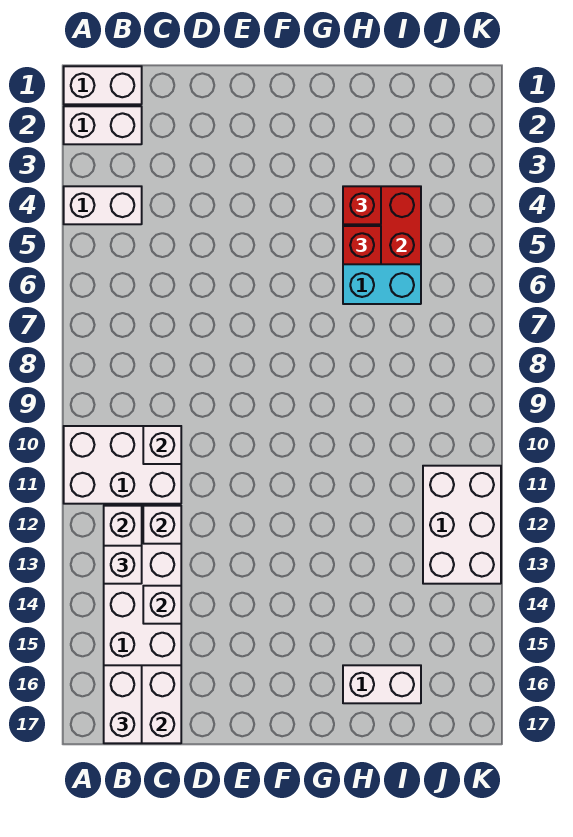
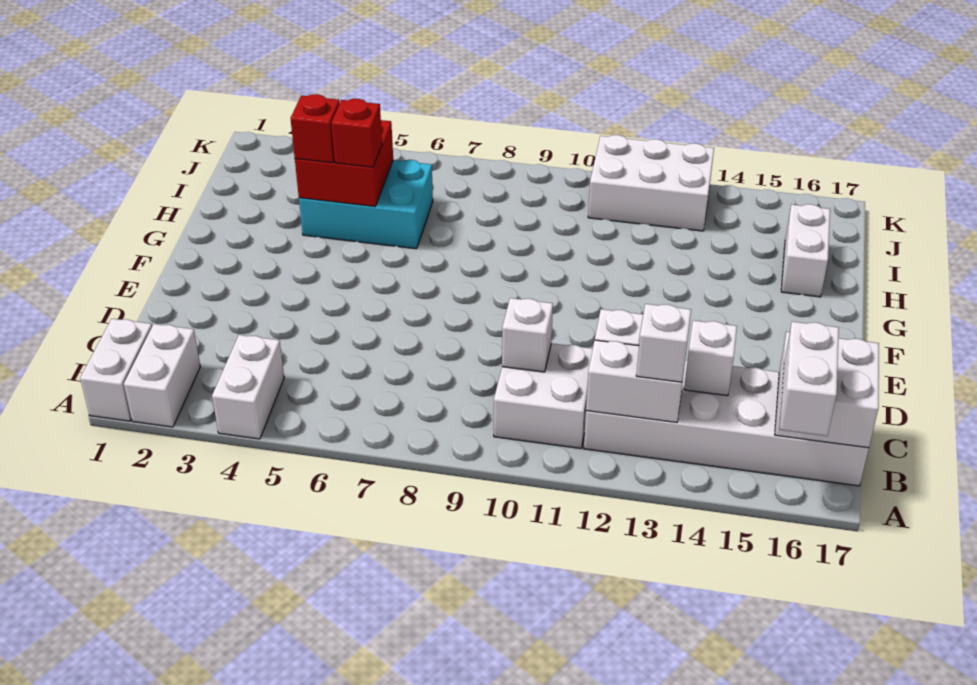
white 2x3 brick [64,426,181,504] -> white 2x2 brick [494,343,593,448]
white 1x2 brick [104,665,142,743] -> white 1x2 brick turned to [780,322,839,436]

